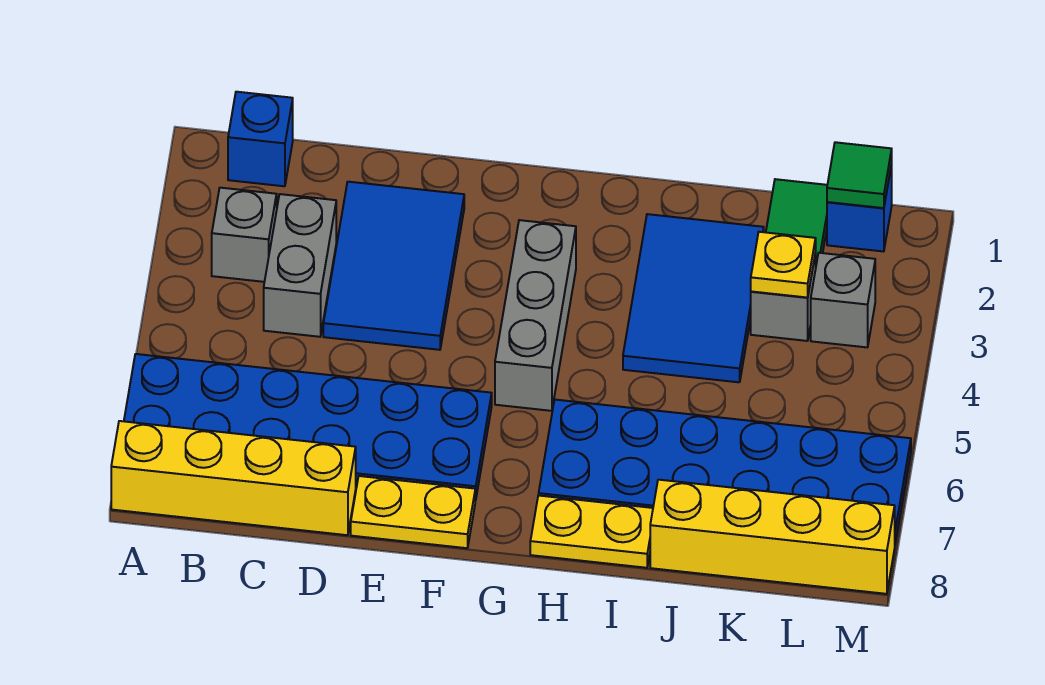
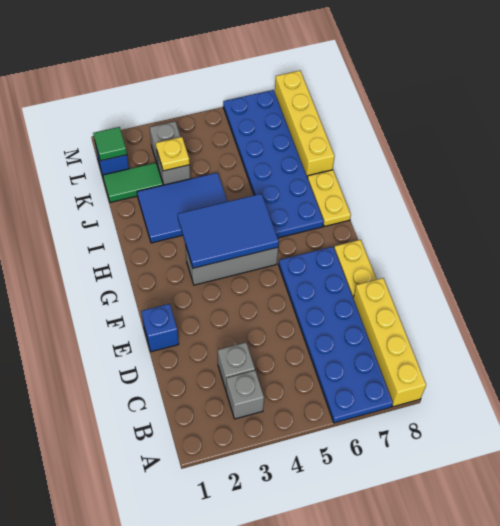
blue 1x1 brick [228,92,293,186] -> blue 1x1 brick moved to [141,304,179,352]
grey 1x2 brick [264,194,336,337] -> grey 1x1 brick [218,343,255,390]
blue 2x3 tile [323,182,464,350] -> blue 2x3 tile moved to [178,194,279,268]

